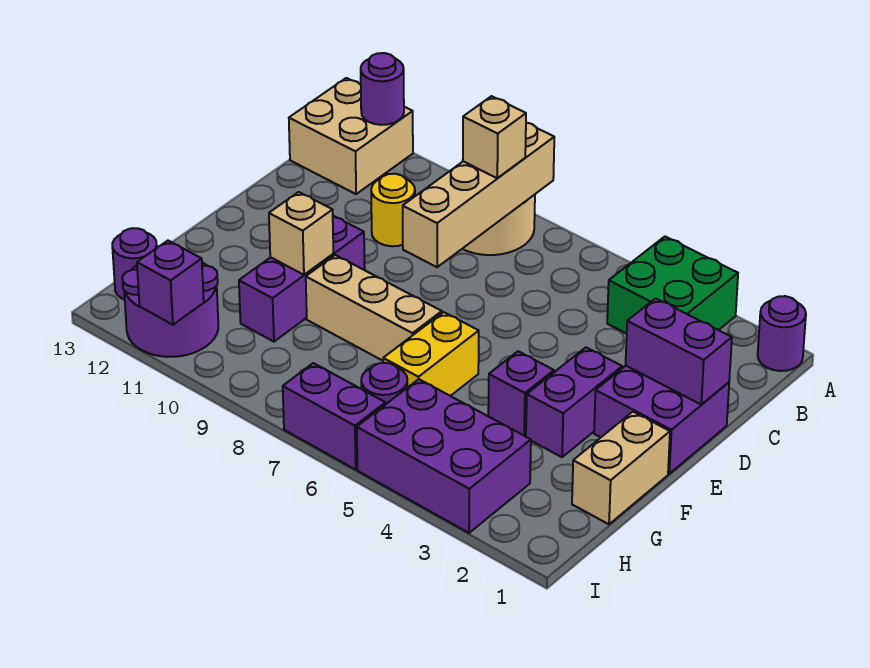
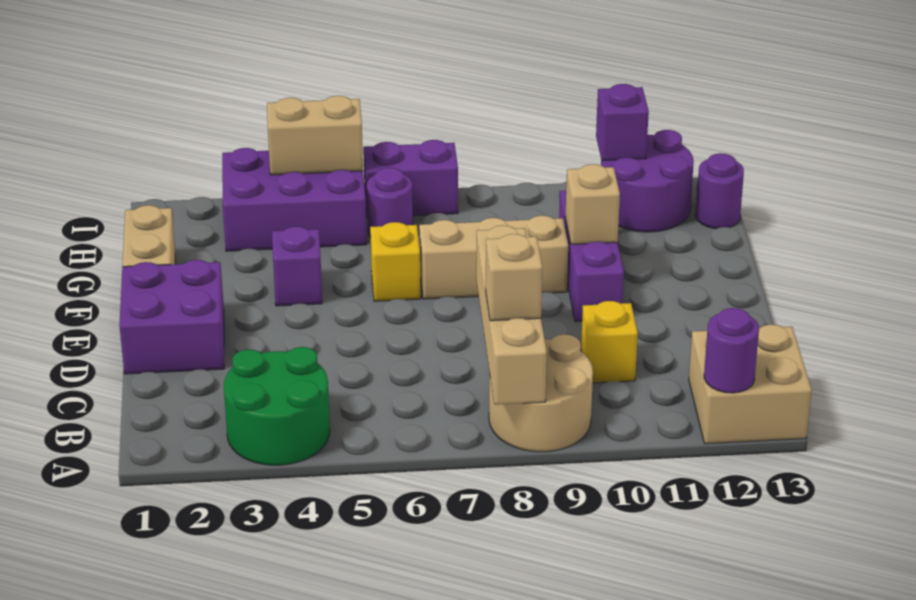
purple 1x1 round brick [758,296,806,371] -> none
green 2x2 brick [607,237,738,334] -> green 2x2 round brick [224,347,330,465]
yellow 1x1 round brick [371,174,415,246] -> yellow 1x1 brick [581,301,638,383]
purple 1x2 brick [626,298,732,404] -> none
purple 1x2 brick [526,347,622,457] -> none
yellow 1x2 brick [383,312,479,396] -> yellow 1x1 brick [370,222,421,301]
none -> tan 1x2 brick [267,96,363,175]

